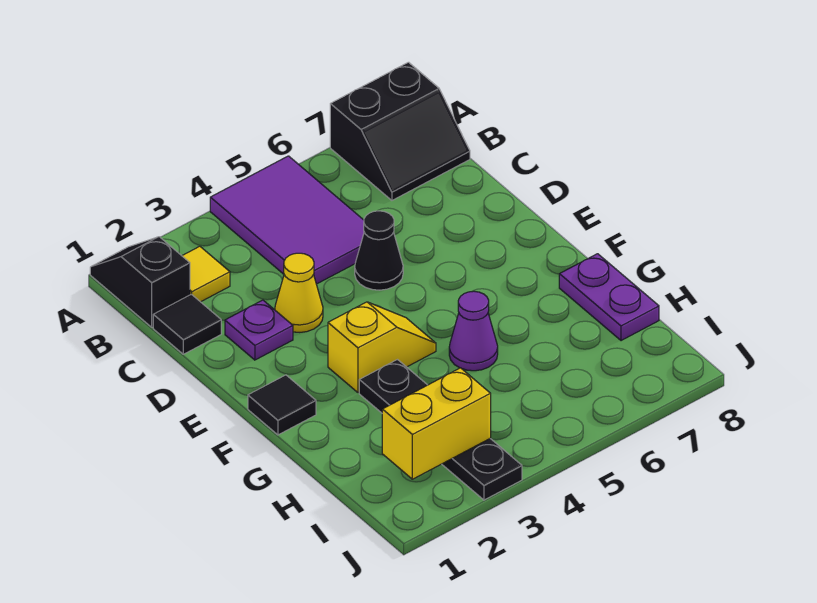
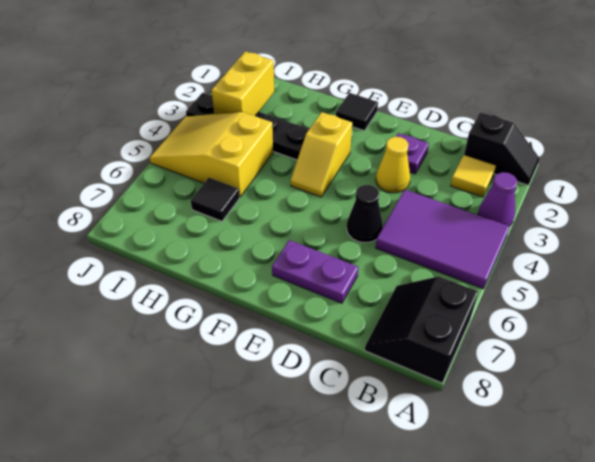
black 1x1 tile [153,294,221,354] -> black 1x1 tile moved to [191,178,240,221]
purple 1x1 cone [449,291,498,371] -> purple 1x1 cone moved to [478,172,517,226]
purple 1x2 plate [559,254,659,341] -> purple 1x2 plate moved to [272,240,358,303]
none -> yellow 2x3 slope [150,112,273,197]

